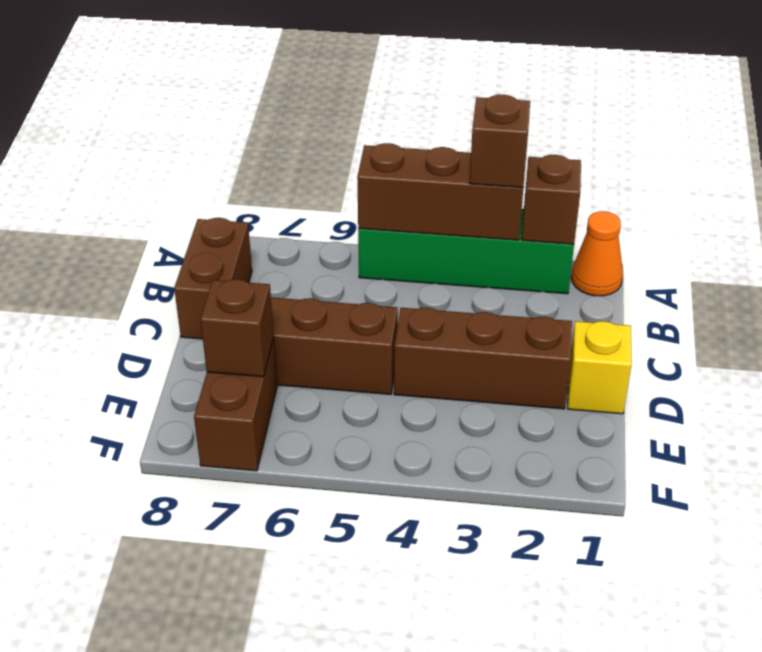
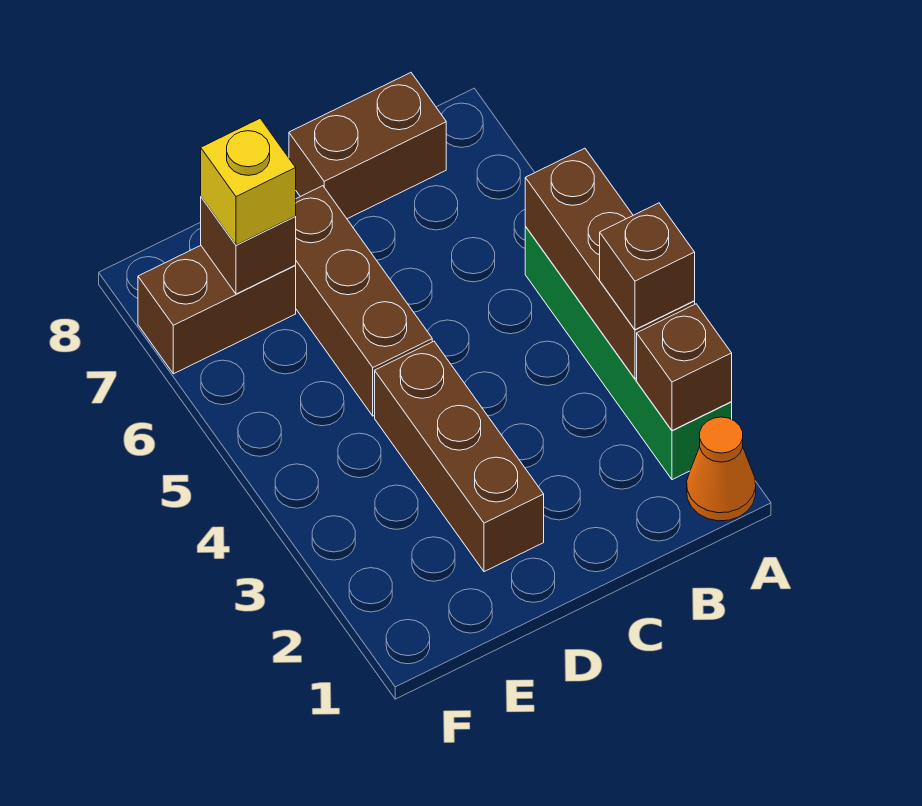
yellow 1x1 brick [568,321,632,414] -> yellow 1x1 brick moved to [201,119,296,245]

